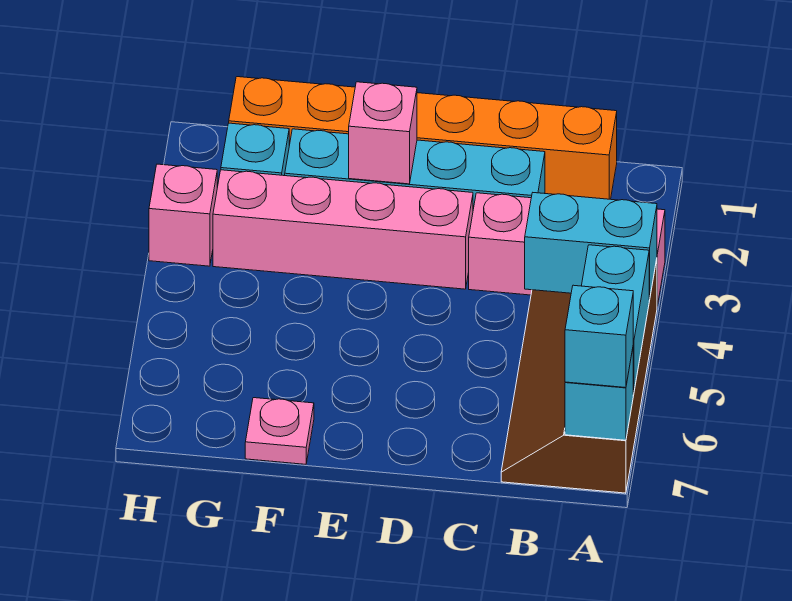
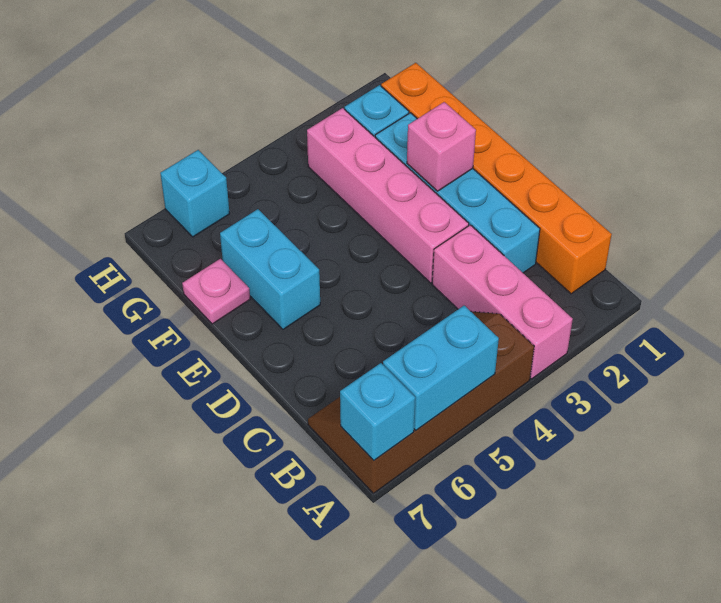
cyan 1x2 brick [525,193,657,300] -> cyan 1x2 brick moved to [220,209,320,329]
cyan 1x1 brick [565,285,633,388] -> cyan 1x1 brick moved to [160,150,230,237]
pink 1x1 brick [149,164,217,266] -> none

